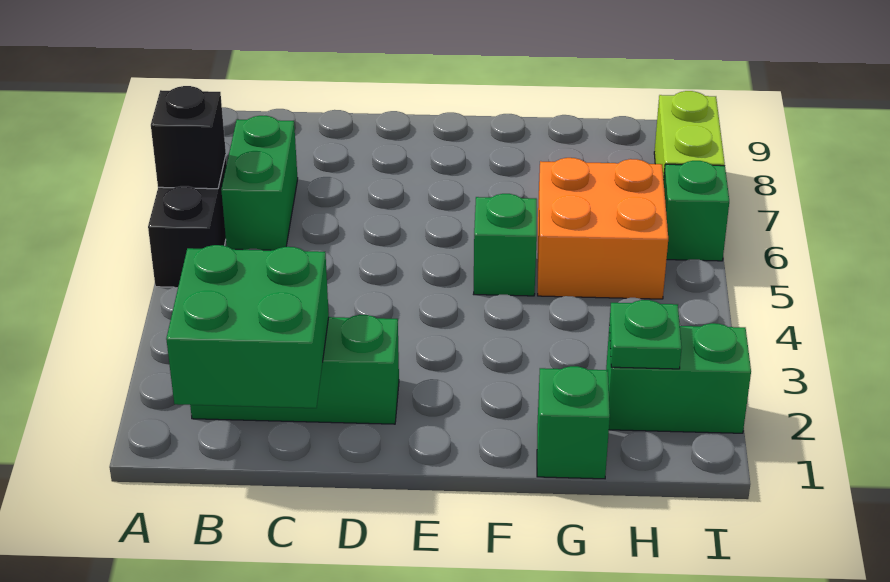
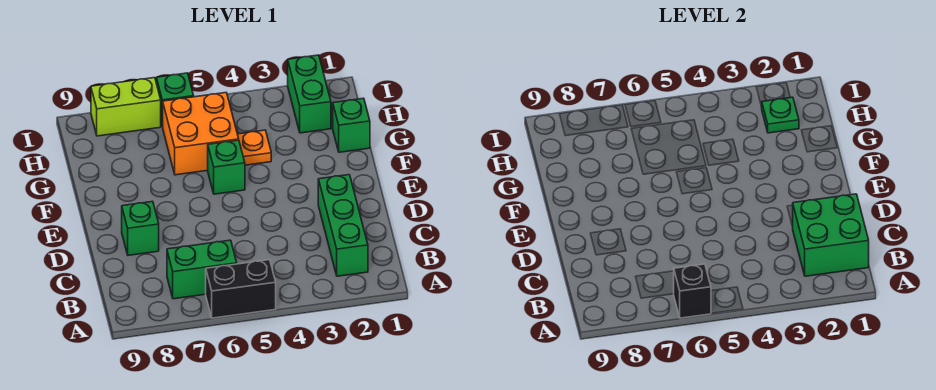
none -> green 1x1 brick [122,201,159,255]
none -> orange 1x1 plate [238,130,271,165]

